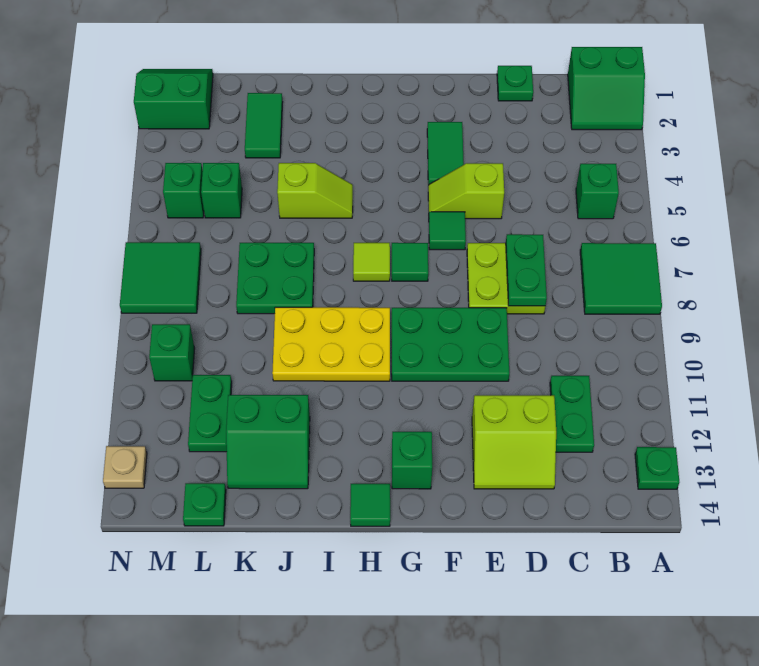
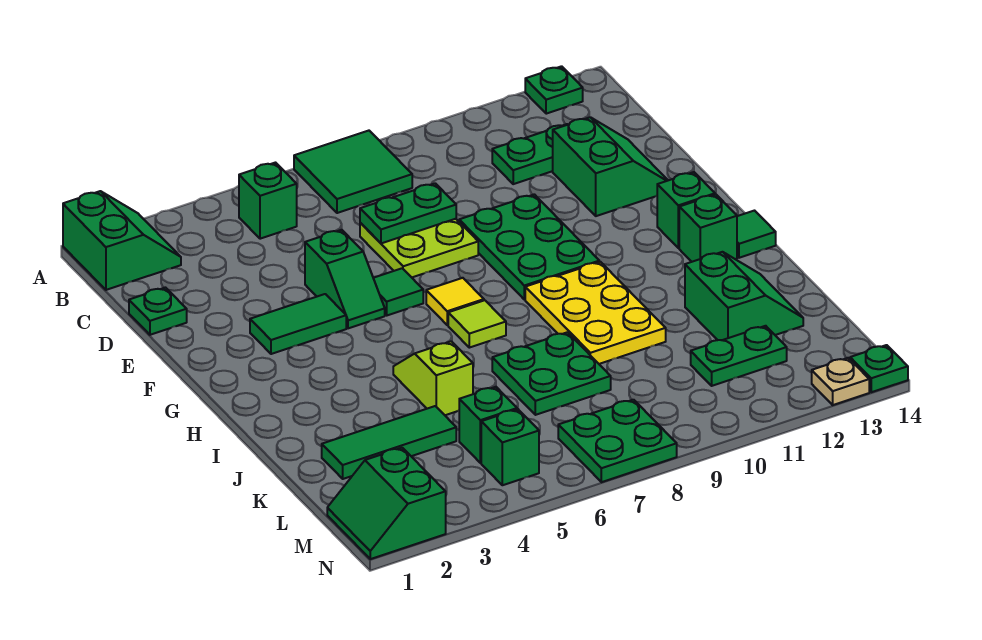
lime 2x2 slope [472,395,556,489] -> green 2x2 slope [553,117,668,216]
lime 1x2 slope [428,163,504,219] -> green 1x2 slope [305,230,385,328]
green 1x1 tile [392,243,428,281] -> yellow 1x1 tile [426,278,484,325]
green 1x2 tile [245,93,283,158] -> green 1x3 tile [322,406,456,479]
green 1x1 plate [183,483,226,526] -> green 1x1 plate moved to [850,345,908,392]
green 2x2 tile [120,242,201,313] -> green 2x2 plate [558,400,677,482]
green 1x1 brick [149,324,195,381] -> green 1x1 brick moved to [679,195,737,262]

